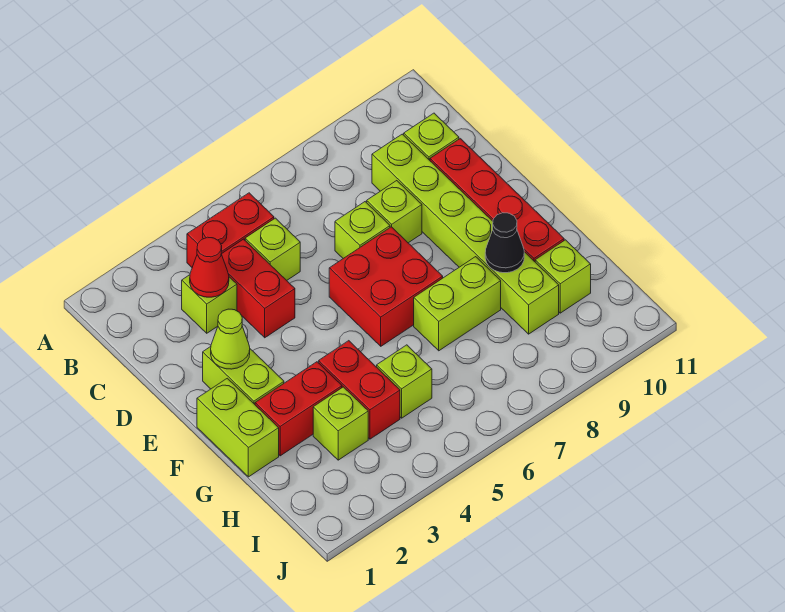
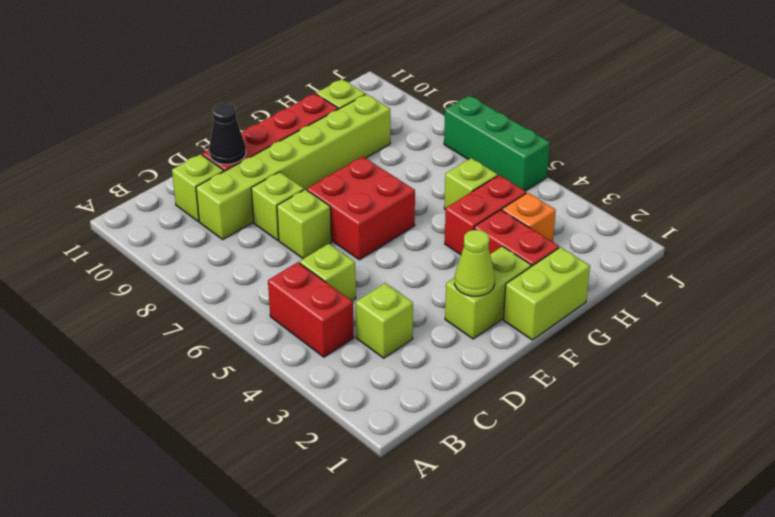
red 1x1 cone [190,237,229,297] -> none
red 1x2 brick [222,239,295,338] -> none
lime 1x2 brick [414,257,501,351] -> none
black 1x1 cone [485,213,524,273] -> black 1x1 cone moved to [209,103,246,164]
lime 1x1 brick [313,387,368,460] -> orange 1x1 brick [502,193,556,242]
none -> green 1x3 brick [444,96,550,191]

